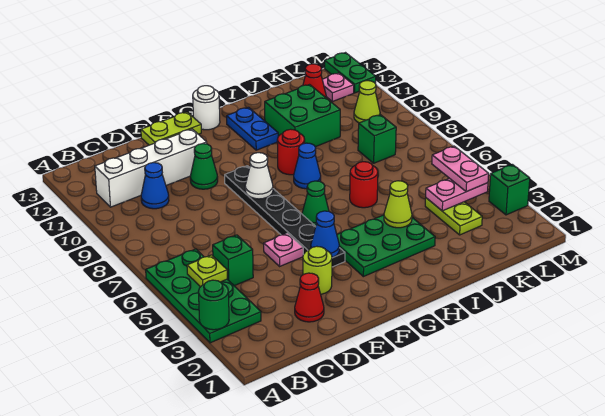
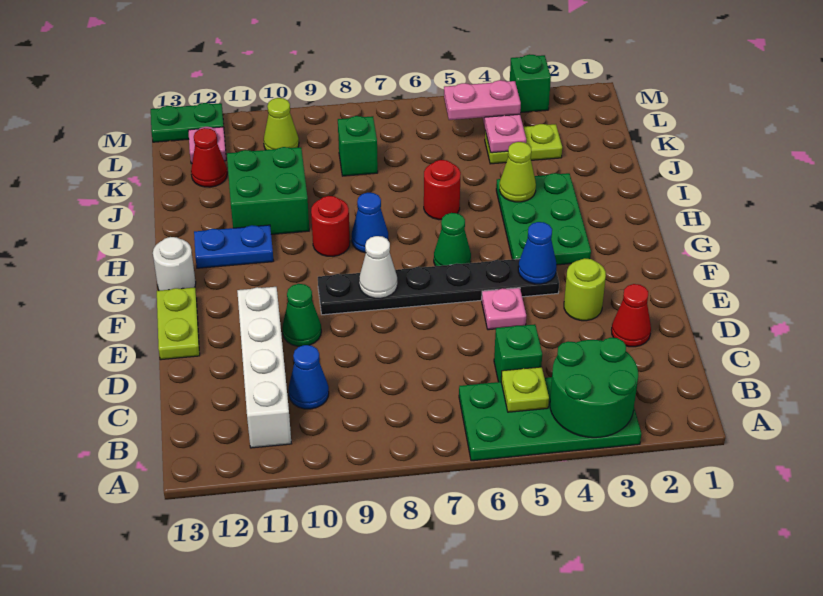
green 1x1 round brick [198,280,229,330] -> green 2x2 round brick [550,338,638,438]

